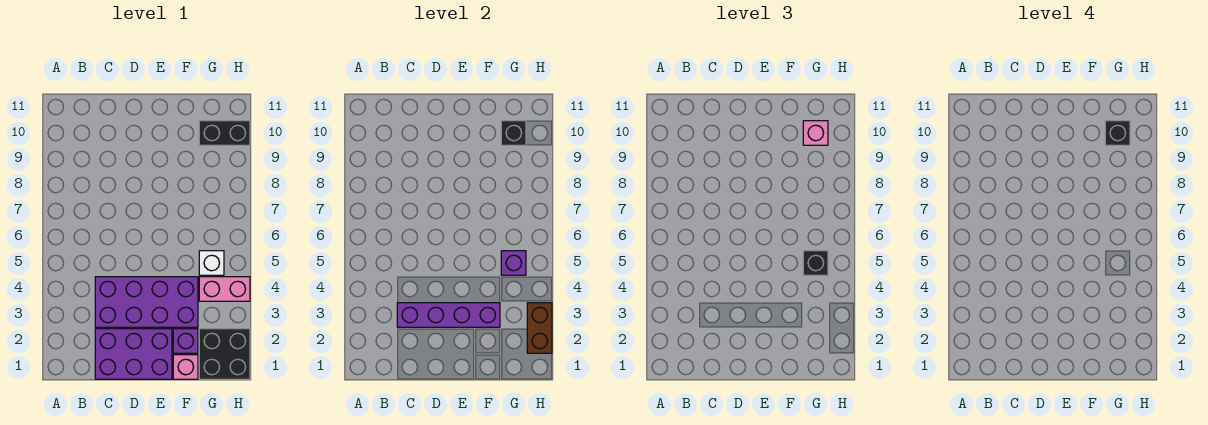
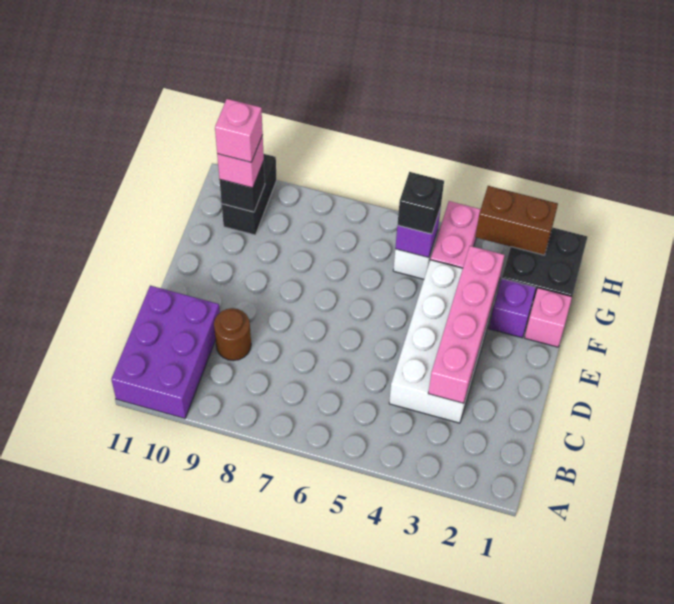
purple 2x3 brick [95,329,172,379] -> purple 2x3 brick moved to [111,286,220,419]
purple 2x4 brick [95,277,198,327] -> white 2x4 brick [389,260,499,423]
purple 1x4 brick [397,303,500,327] -> pink 1x4 brick [428,246,504,403]
none -> brown 1x1 round brick [214,308,251,361]
black 1x1 brick [1105,121,1130,145] -> pink 1x1 brick [215,99,263,162]

